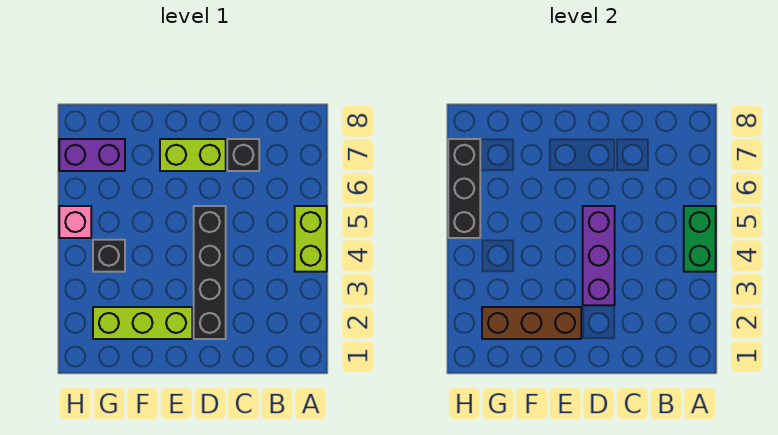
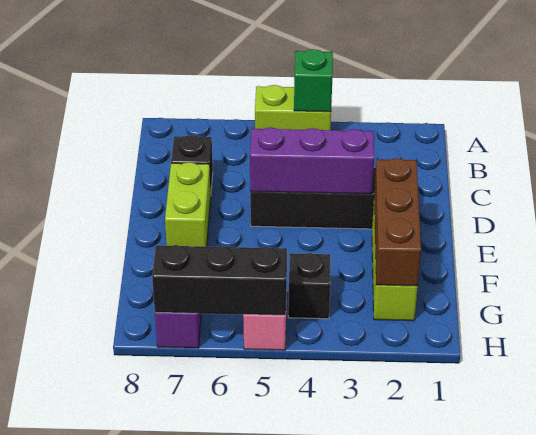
green 1x2 brick [684,206,716,272] -> green 1x1 brick [294,49,333,112]

